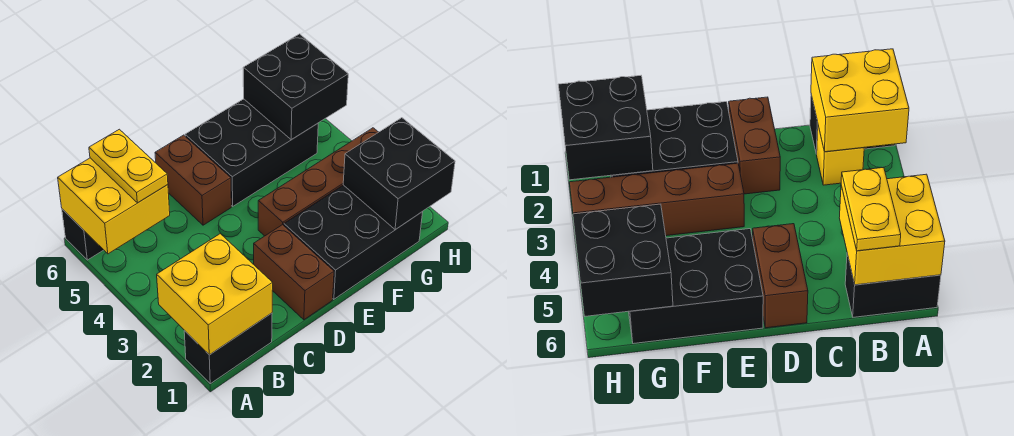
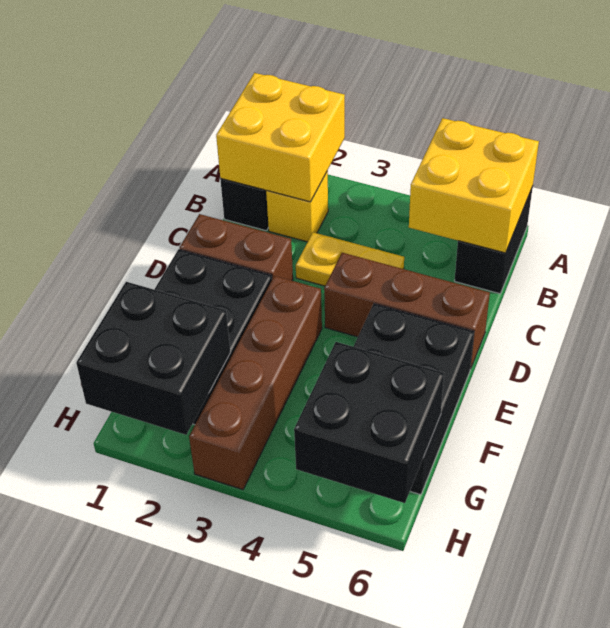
yellow 1x2 plate [89,129,168,203] -> yellow 1x2 plate moved to [296,232,404,286]
brown 1x2 brick [155,135,231,225] -> brown 1x3 brick [324,253,490,369]

